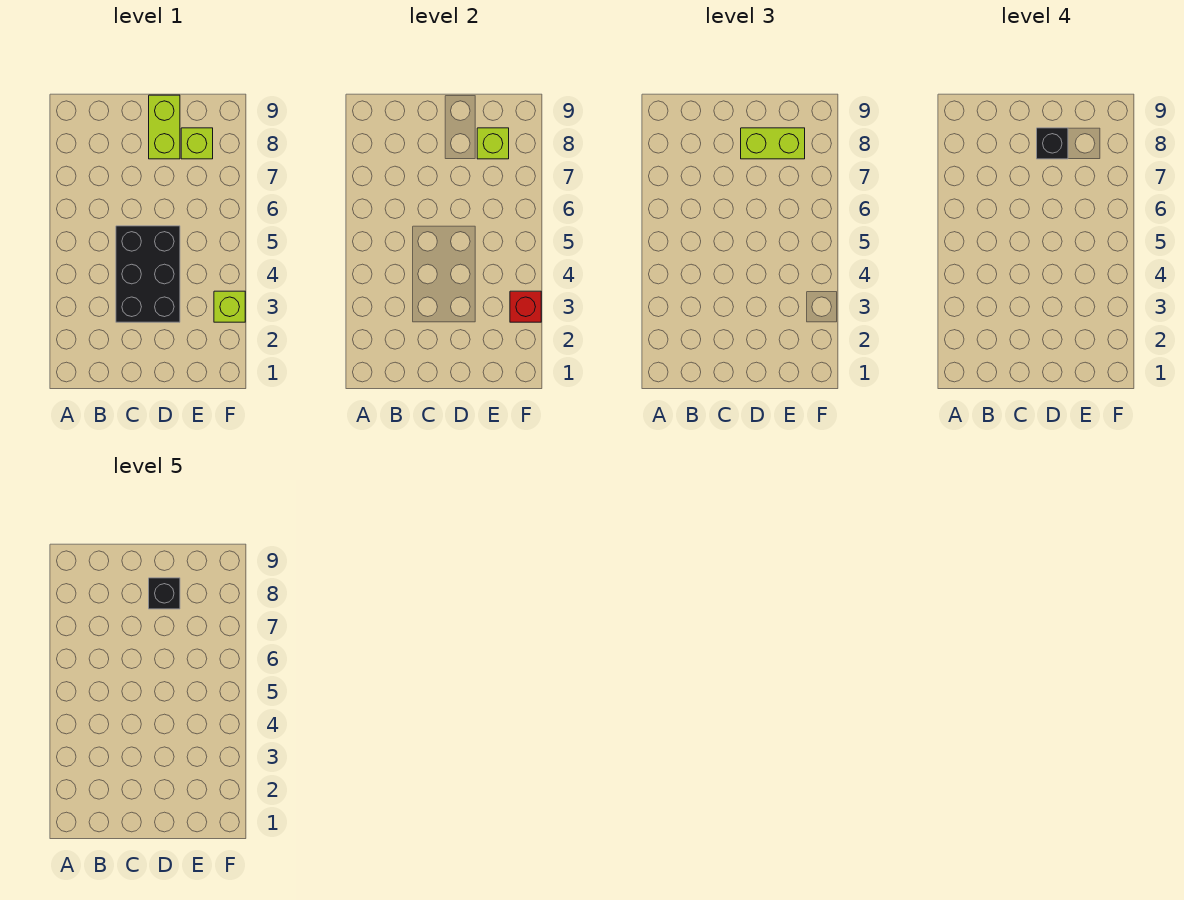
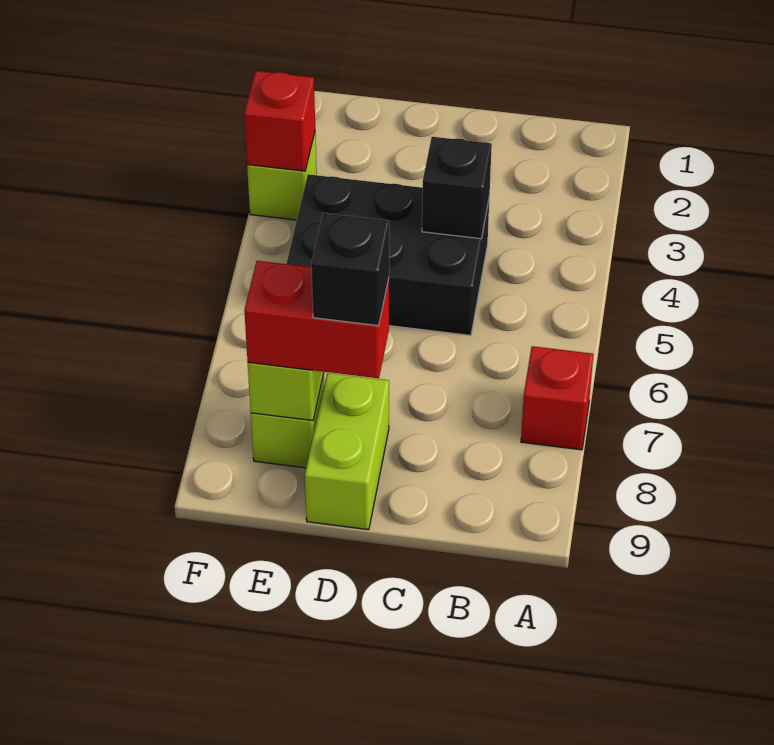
none -> red 1x1 brick [521,346,593,450]
black 2x3 brick [116,226,180,322] -> black 2x3 brick turned to [286,174,490,335]
lime 1x2 brick [741,128,805,159] -> red 1x2 brick [244,261,389,378]
black 1x1 brick [149,578,180,609] -> black 1x1 brick moved to [422,137,492,239]

